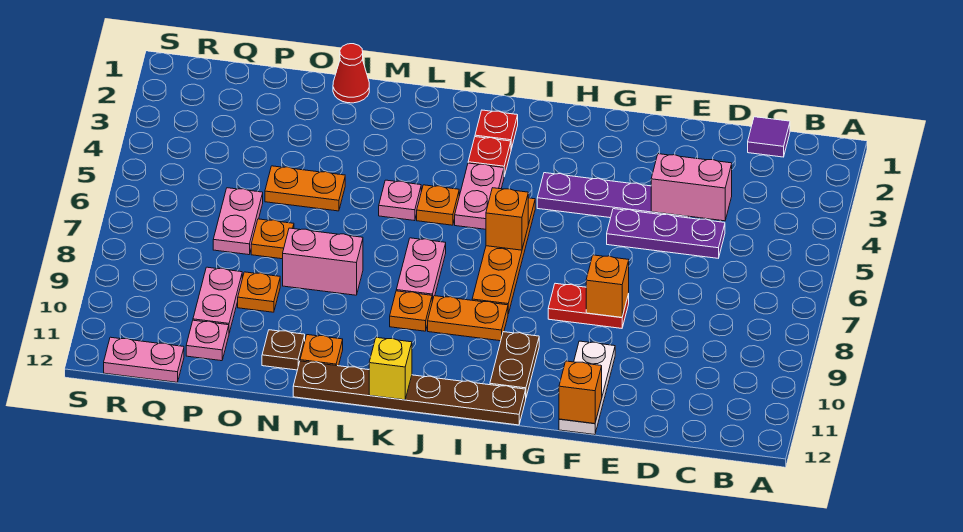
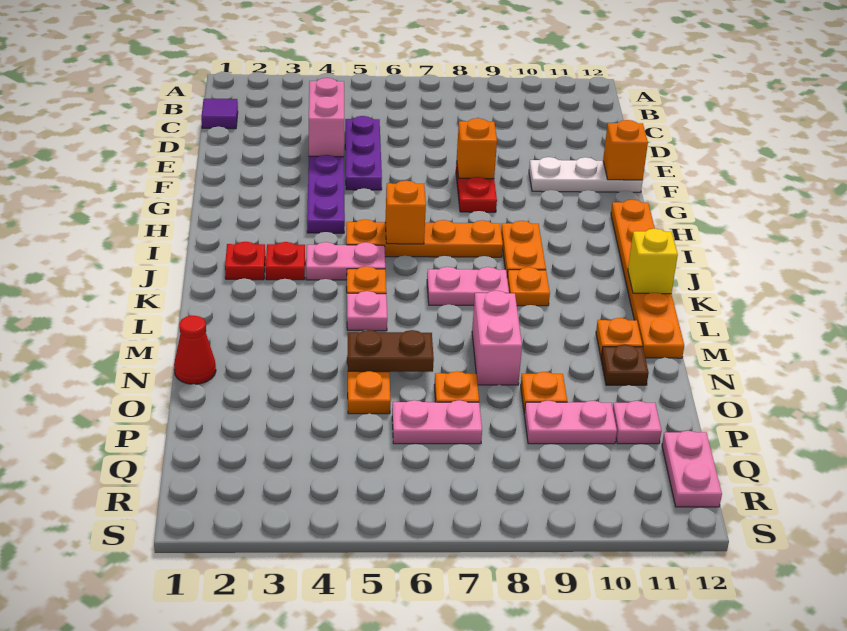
brown 1x2 plate [490,332,539,397] -> brown 1x2 plate moved to [348,330,434,372]
brown 1x6 plate [293,361,526,425] -> orange 1x6 plate [611,200,684,358]

